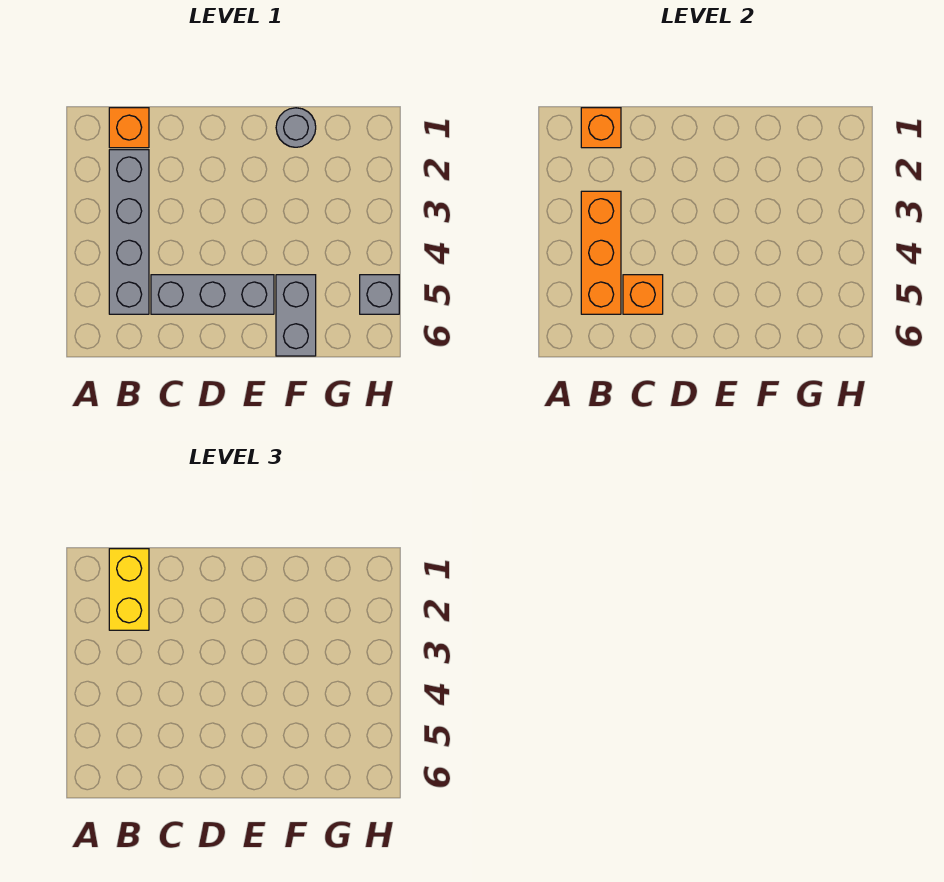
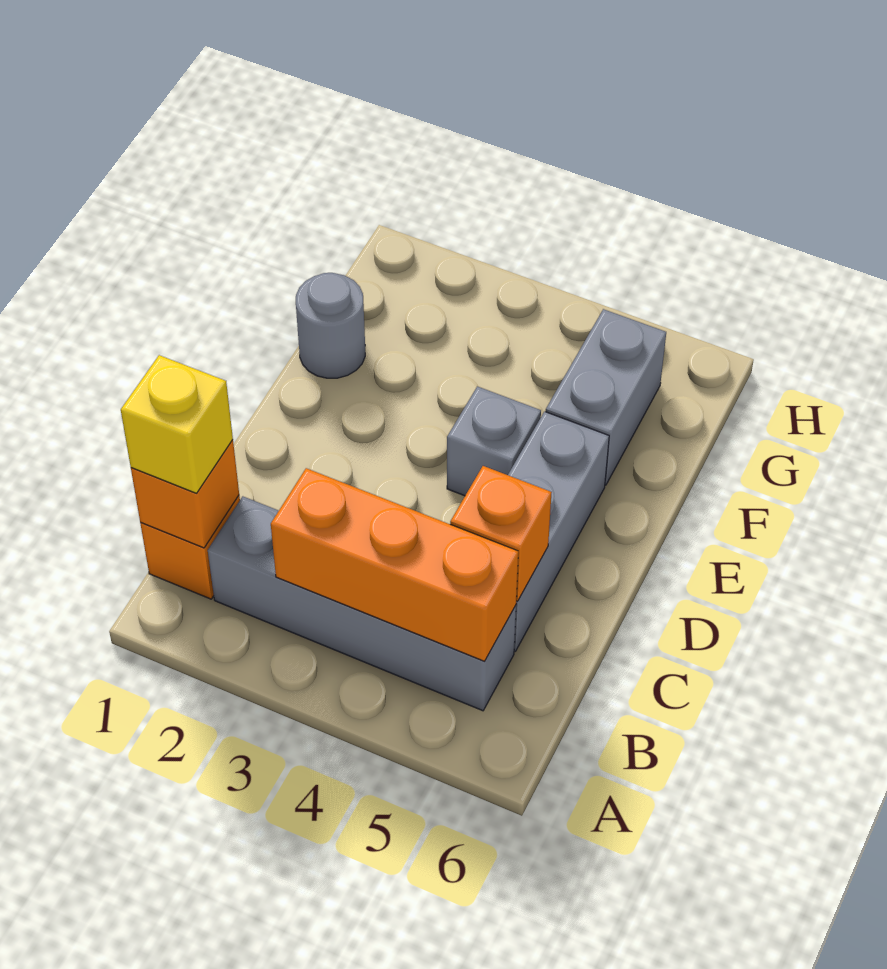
yellow 1x2 brick [109,549,149,630] -> yellow 1x1 brick [121,355,233,493]
grey 1x2 brick [276,275,316,356] -> grey 1x2 brick turned to [546,309,666,485]
grey 1x1 brick [360,275,399,314] -> grey 1x1 brick moved to [447,386,541,496]

